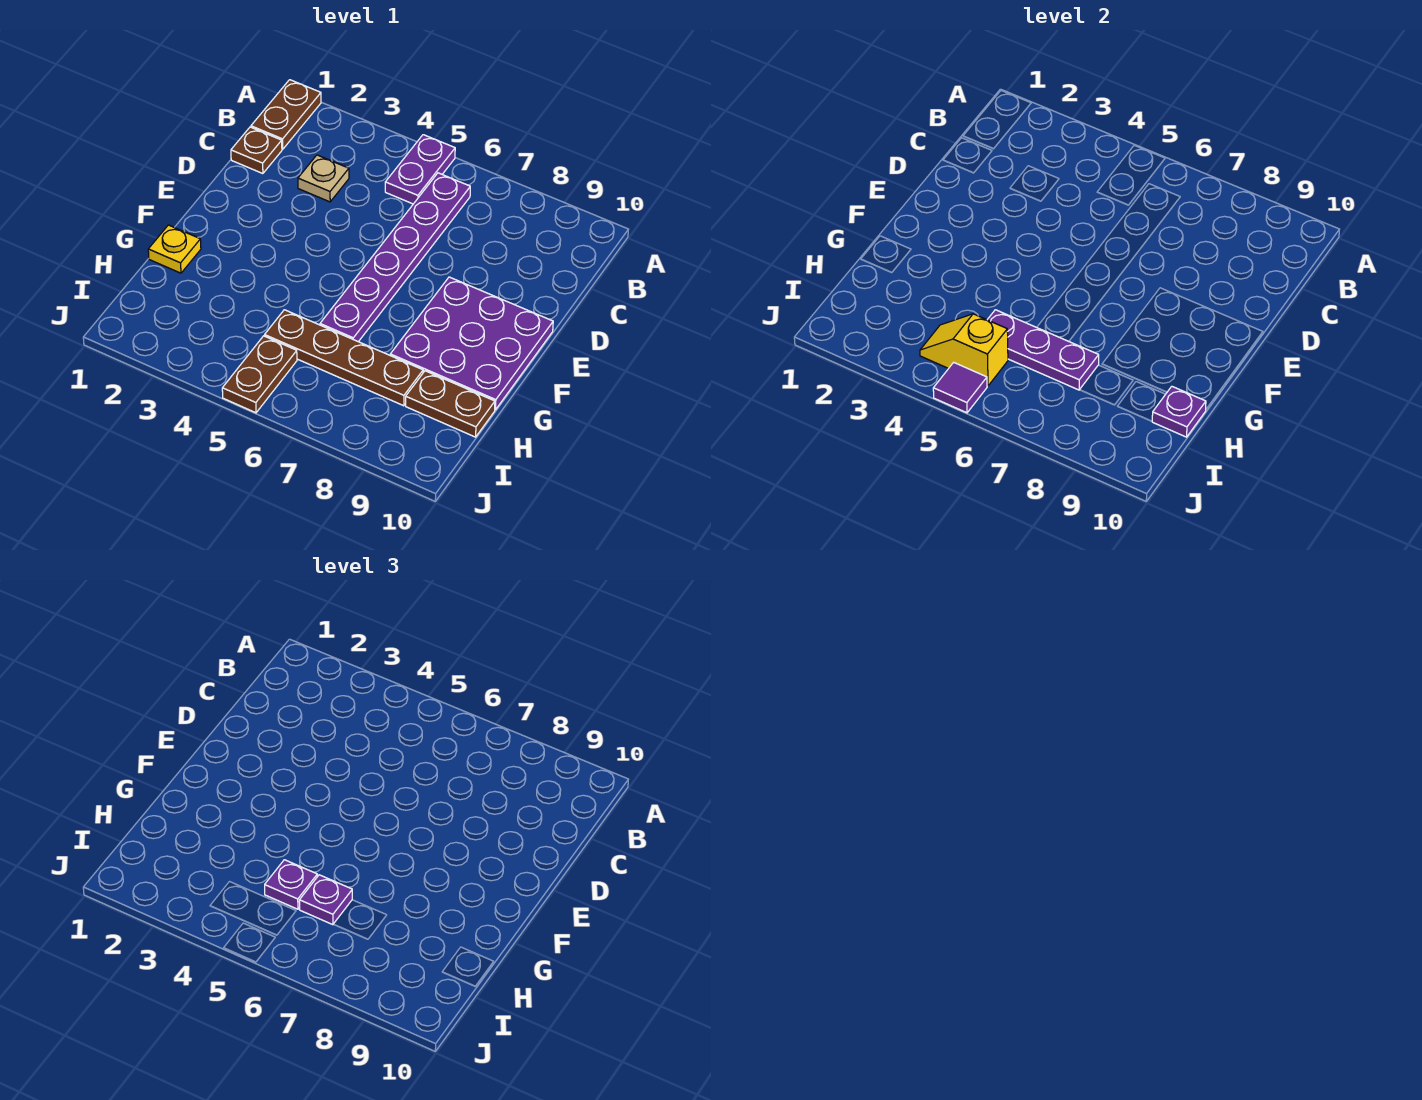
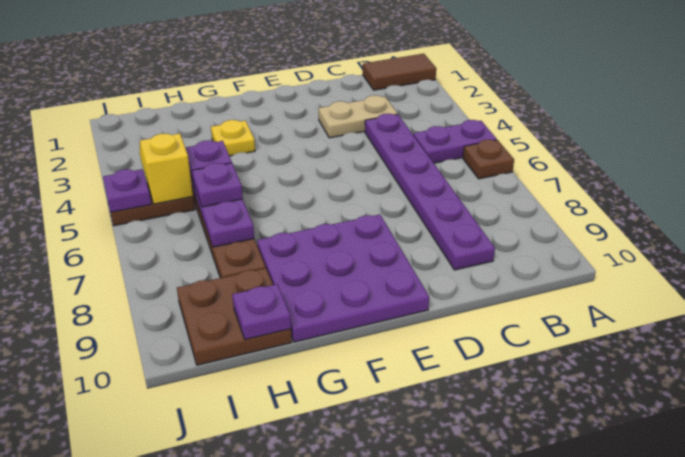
brown 1x2 plate [251,80,321,149] -> brown 1x2 tile [363,54,436,90]
purple 1x6 plate [320,173,470,342] -> purple 1x6 plate turned to [365,114,495,270]
brown 1x1 plate [231,127,282,174] -> brown 1x1 plate moved to [463,140,514,179]
tan 1x1 plate [298,155,349,202] -> tan 1x2 plate [319,95,397,138]
yellow 1x1 plate [148,225,201,273] -> yellow 1x1 plate moved to [211,120,255,156]
brown 1x2 plate [406,371,495,437] -> brown 2x2 plate [177,268,292,365]
purple 1x1 tile [933,362,987,413] -> purple 1x1 plate [103,169,151,212]

